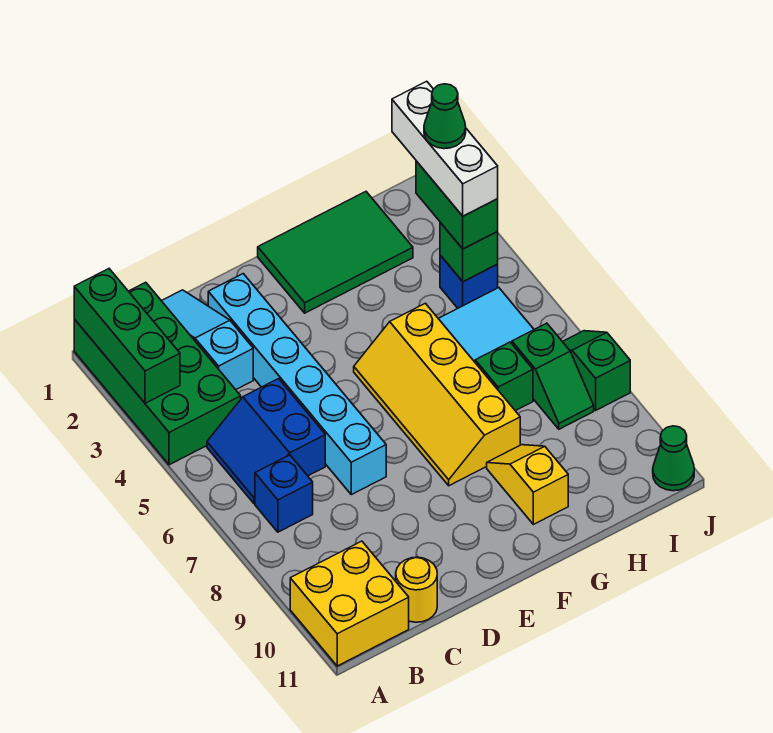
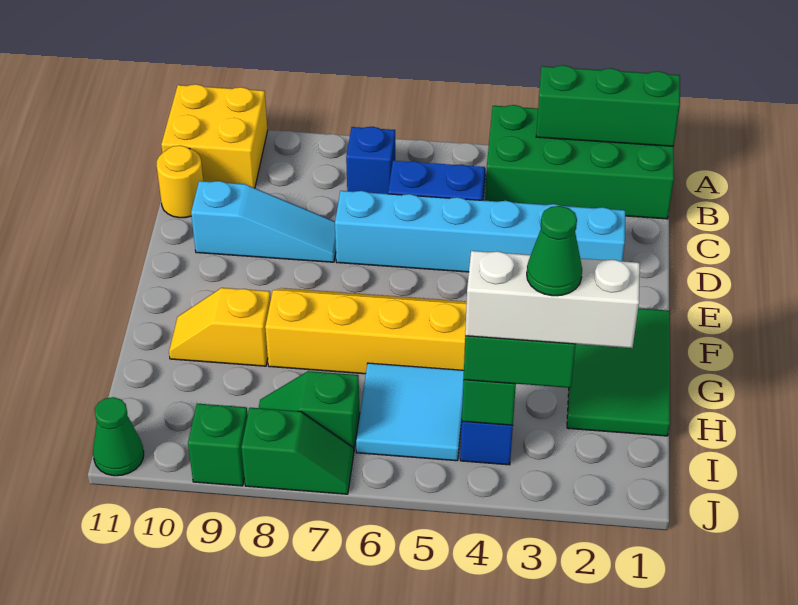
cyan 1x3 slope [162,290,253,390] -> cyan 1x3 slope moved to [191,181,336,262]
yellow 1x2 slope [487,445,568,524] -> yellow 1x2 slope turned to [169,288,271,366]
green 1x1 brick [475,342,533,411] -> green 1x1 brick moved to [188,404,248,486]

